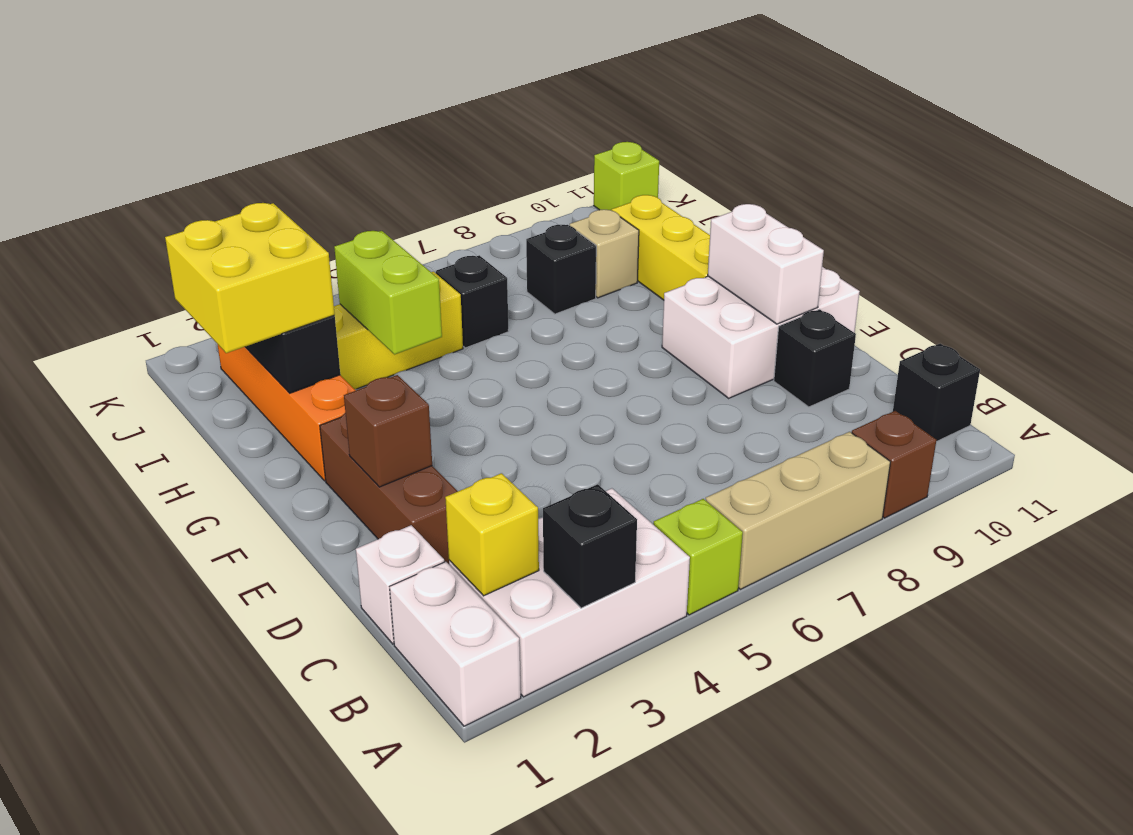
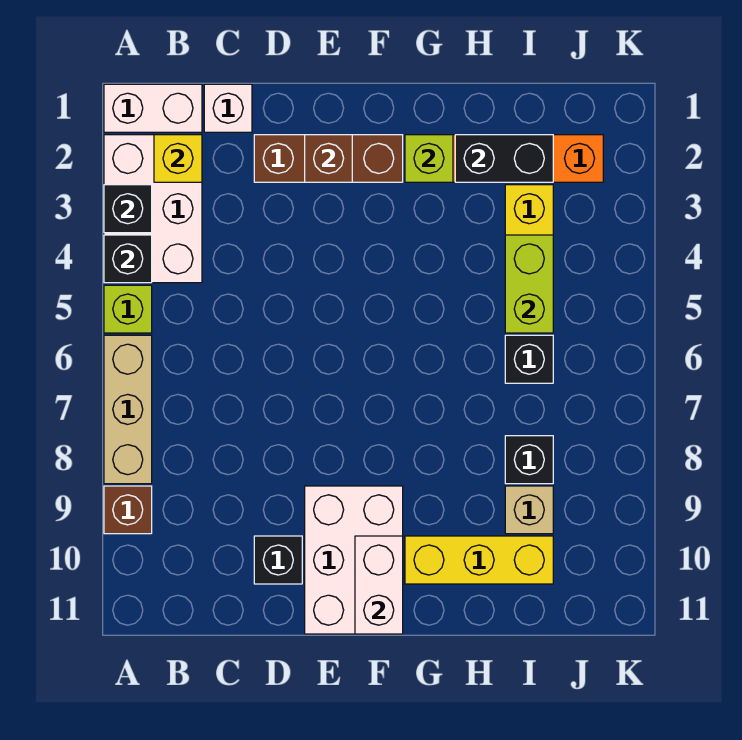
black 1x1 brick [893,344,980,442] -> black 1x1 brick moved to [104,235,152,283]
white 1x2 brick [708,204,824,324] -> white 1x2 brick turned to [355,536,403,634]
yellow 2x2 brick [165,203,335,353] -> none
lime 1x2 brick [334,231,442,355] -> lime 1x2 brick turned to [505,235,553,333]
lime 1x1 brick [594,142,659,210] -> lime 1x1 brick moved to [405,135,453,182]

